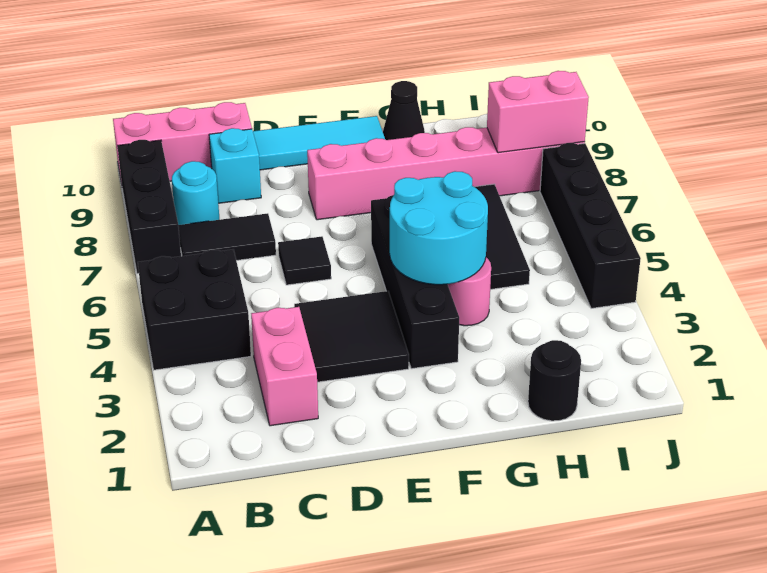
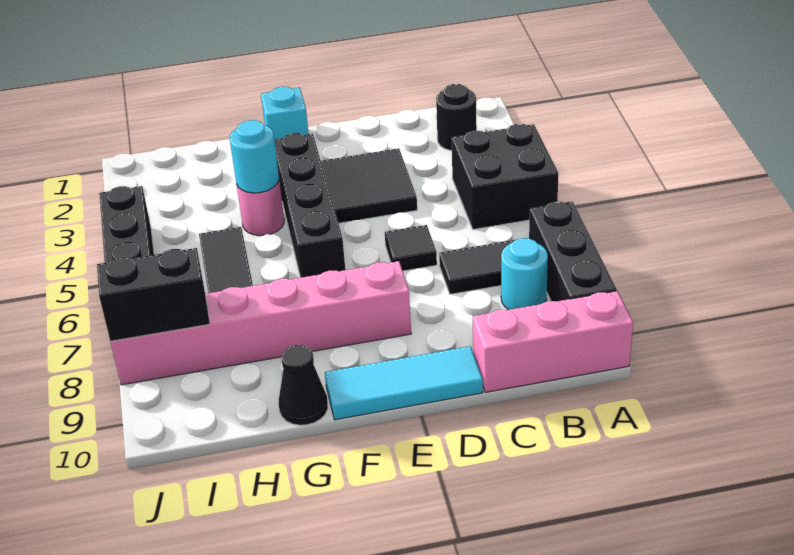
pink 1x2 brick [251,307,318,426] -> none
cyan 1x1 brick [209,128,261,203] -> cyan 1x1 brick moved to [261,87,309,139]
cyan 2x2 round brick [390,171,488,285] -> cyan 1x1 round brick [230,120,279,193]
black 1x1 round brick [528,340,581,421] -> black 1x1 round brick moved to [436,84,477,150]
pink 1x2 brick [487,71,589,153] -> black 1x2 brick [97,248,210,341]

